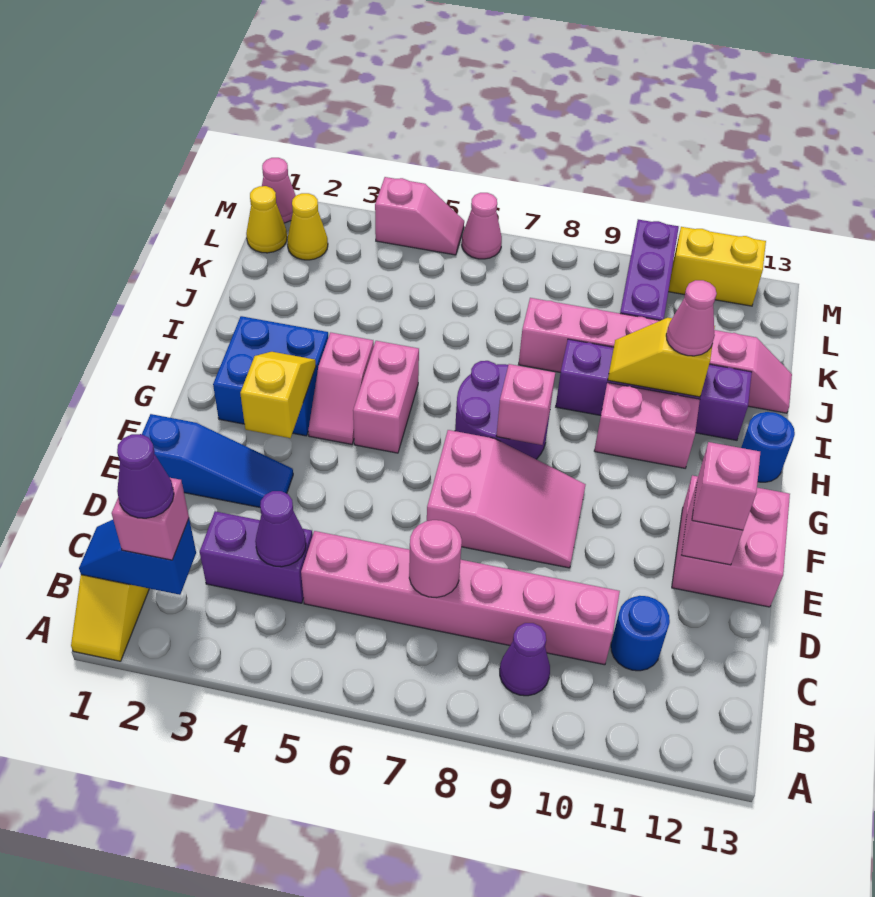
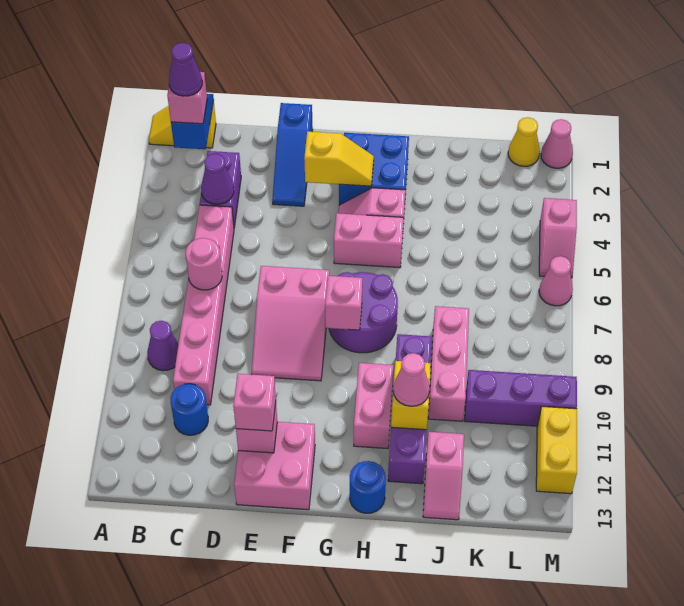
yellow 1x1 cone [287,193,328,260] -> none

